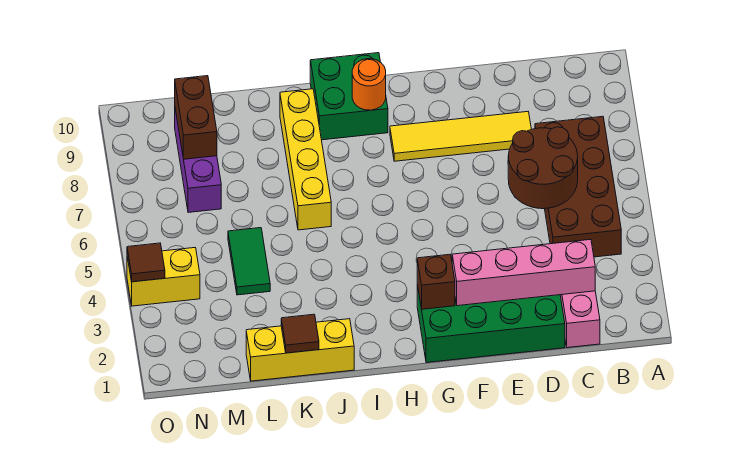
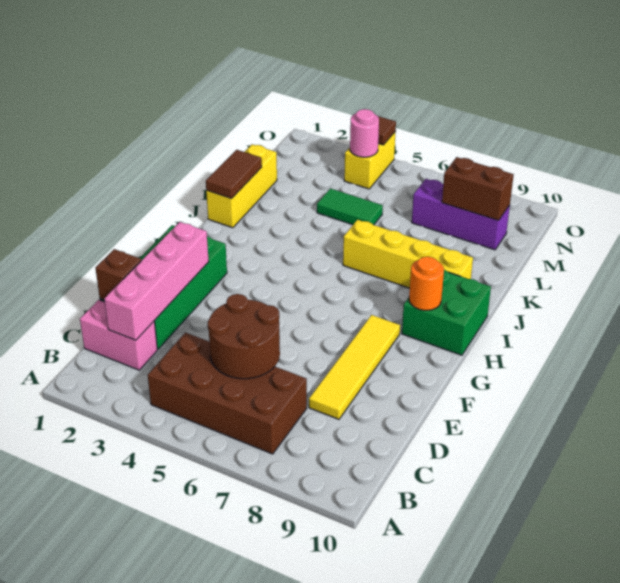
brown 1x1 brick [417,254,455,309] -> brown 1x1 brick moved to [96,249,141,300]
brown 1x1 tile [281,314,319,353] -> brown 1x2 tile [206,150,262,199]
none -> pink 1x1 round brick [350,109,379,157]

